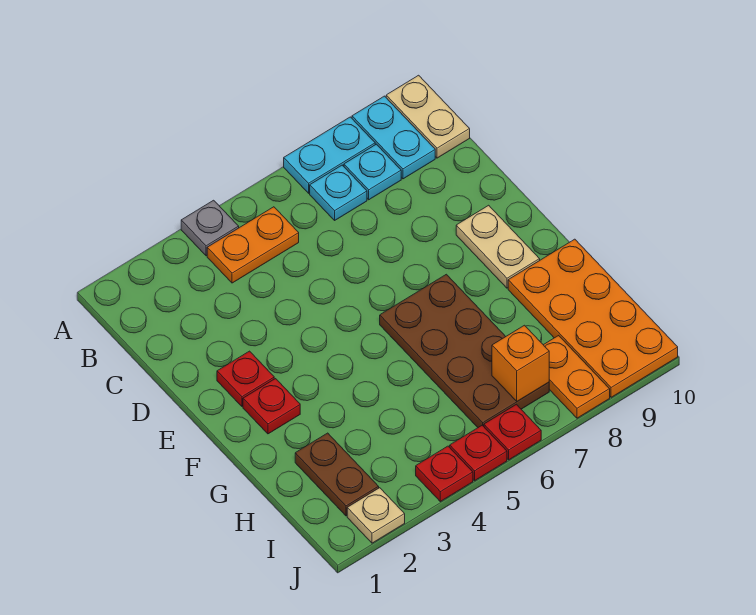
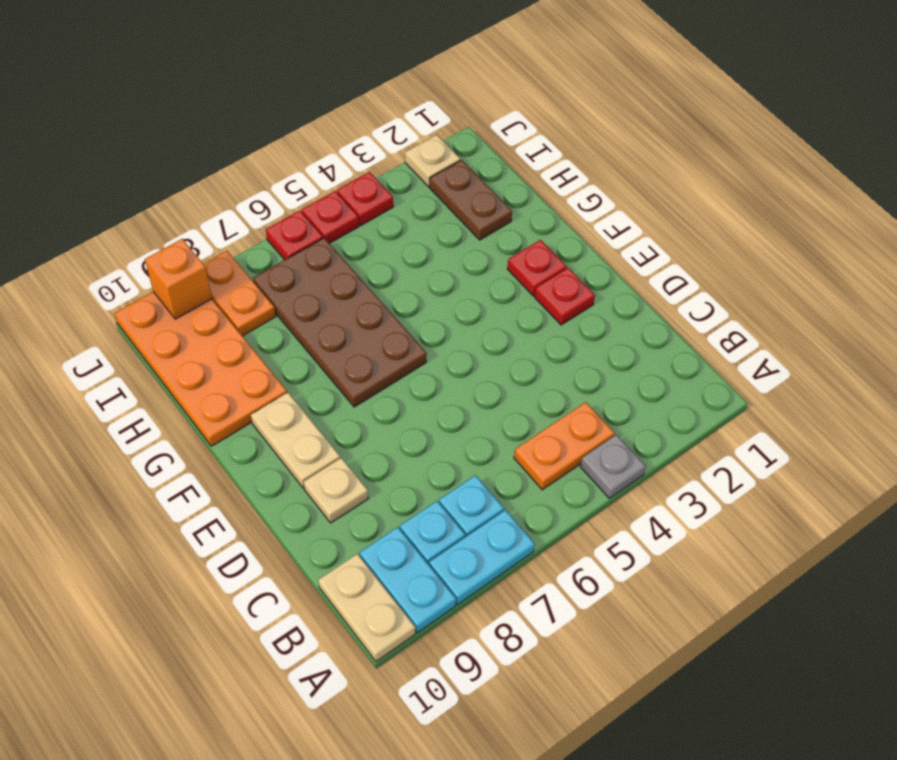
none -> tan 1x1 plate [304,458,368,523]
orange 1x1 brick [492,325,549,401] -> orange 1x1 brick moved to [145,239,212,319]

